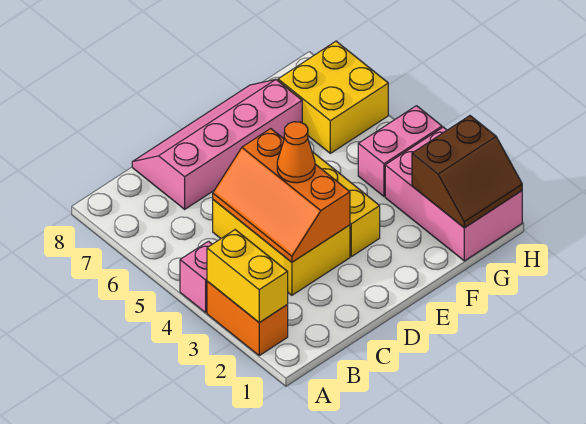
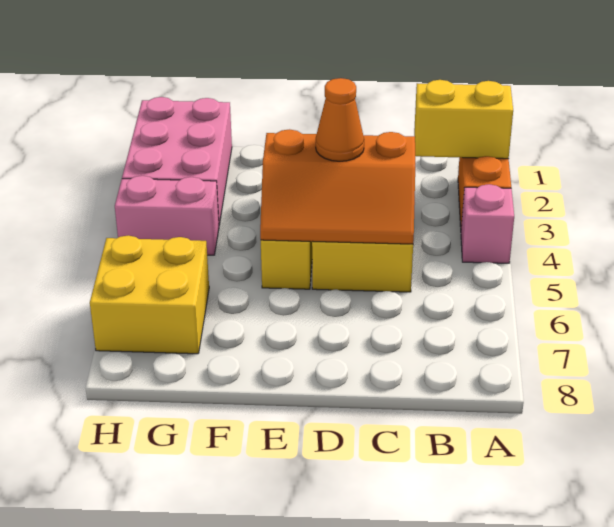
yellow 1x2 brick [207,230,288,322] -> yellow 1x2 brick turned to [414,80,513,159]
orange 2x3 slope [213,129,350,262] -> orange 2x3 slope turned to [260,129,415,244]
pink 2x4 slope [132,79,302,209] -> none
brown 2x2 slope [412,116,522,228] -> none

